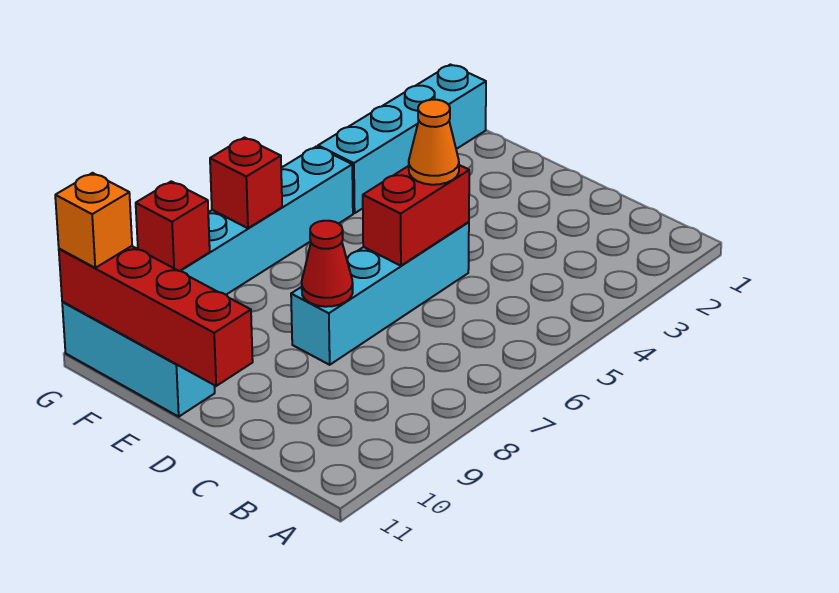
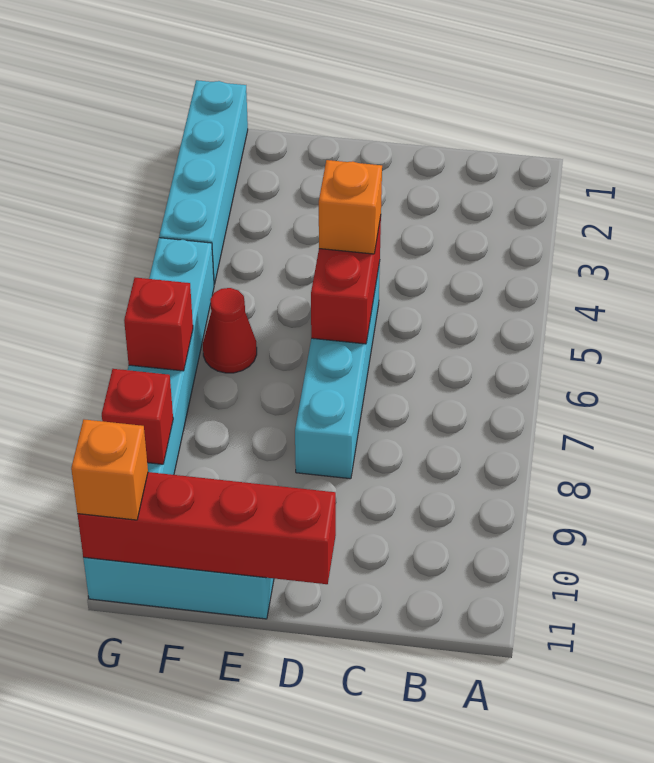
orange 1x1 cone [409,100,459,185] -> orange 1x1 brick [319,160,382,254]
red 1x1 cone [302,221,353,307] -> red 1x1 cone moved to [203,288,257,373]

